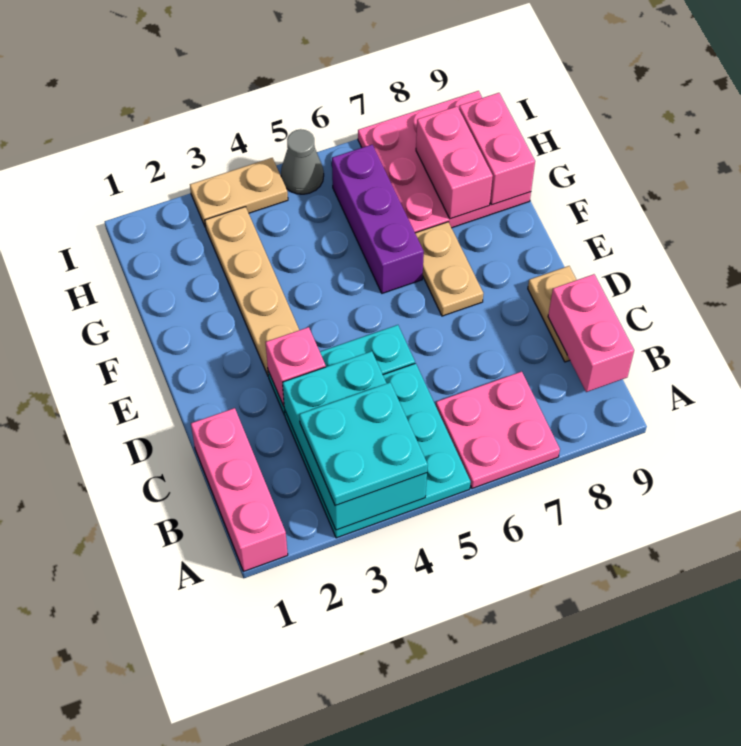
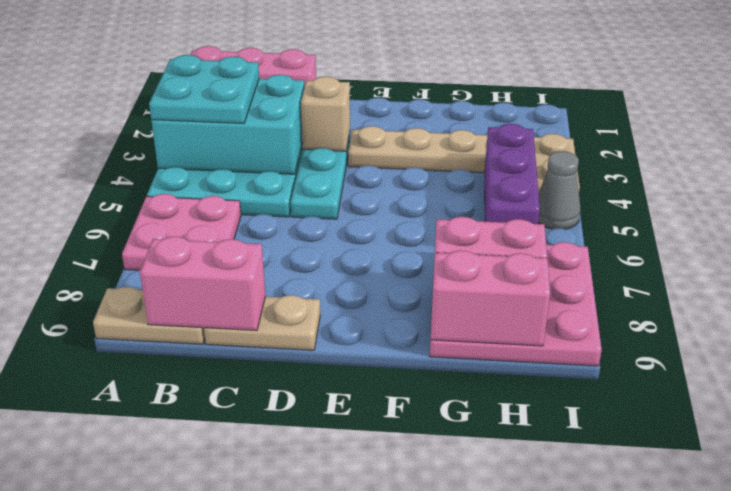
pink 1x1 brick [266,327,326,406] -> tan 1x1 brick [301,77,350,151]
tan 1x2 plate [415,222,483,316] -> tan 1x2 plate moved to [93,287,205,344]
purple 1x3 brick [332,145,424,293] -> purple 1x3 brick turned to [485,124,540,224]

